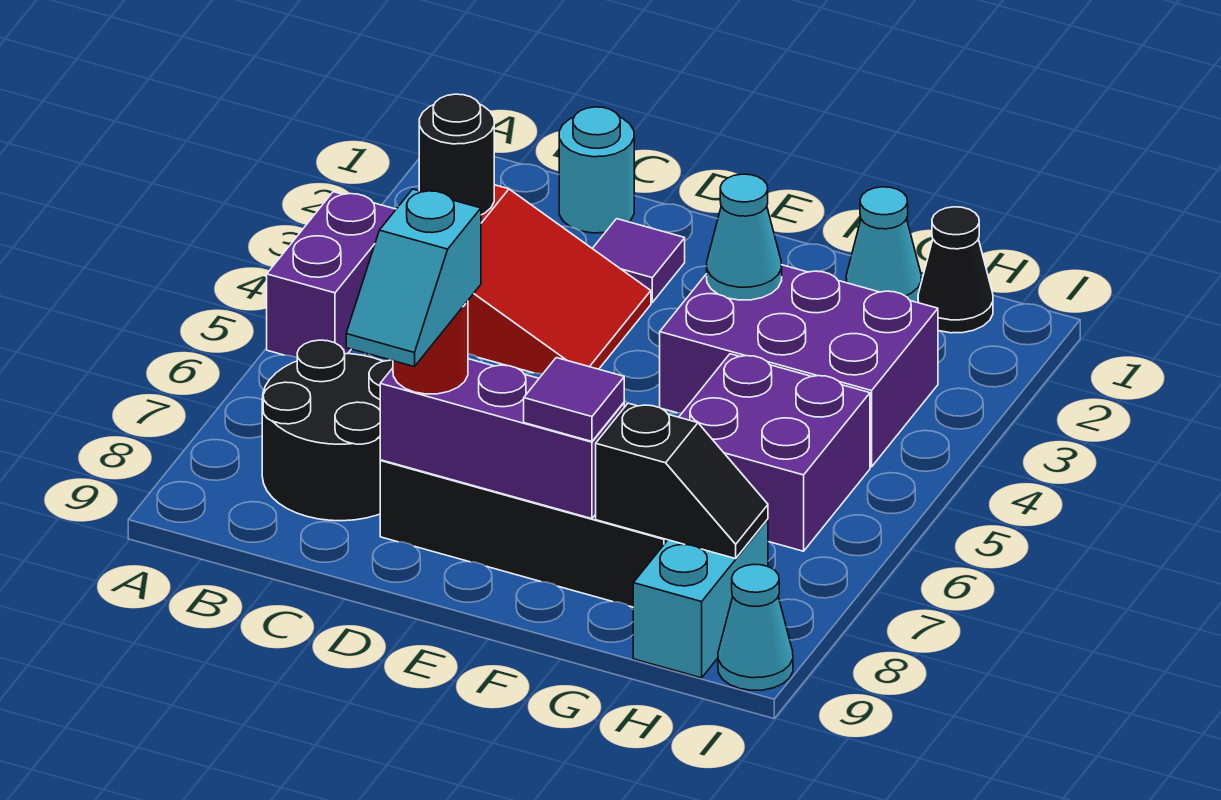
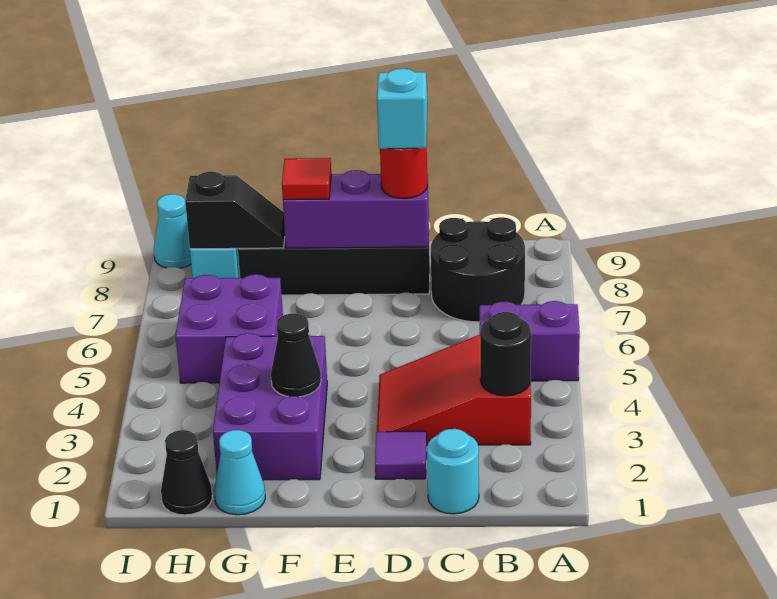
purple 1x2 brick [267,192,396,358] -> purple 1x2 brick turned to [480,301,580,381]
purple 2x3 brick [660,265,938,467] -> purple 2x3 brick turned to [213,333,327,480]
cyan 1x1 cone [707,174,782,300] -> black 1x1 cone [271,314,321,397]
purple 1x1 tile [524,358,624,441] -> red 1x1 tile [282,158,331,200]
black 1x2 slope [596,403,768,559] -> black 1x2 slope turned to [185,172,285,249]

